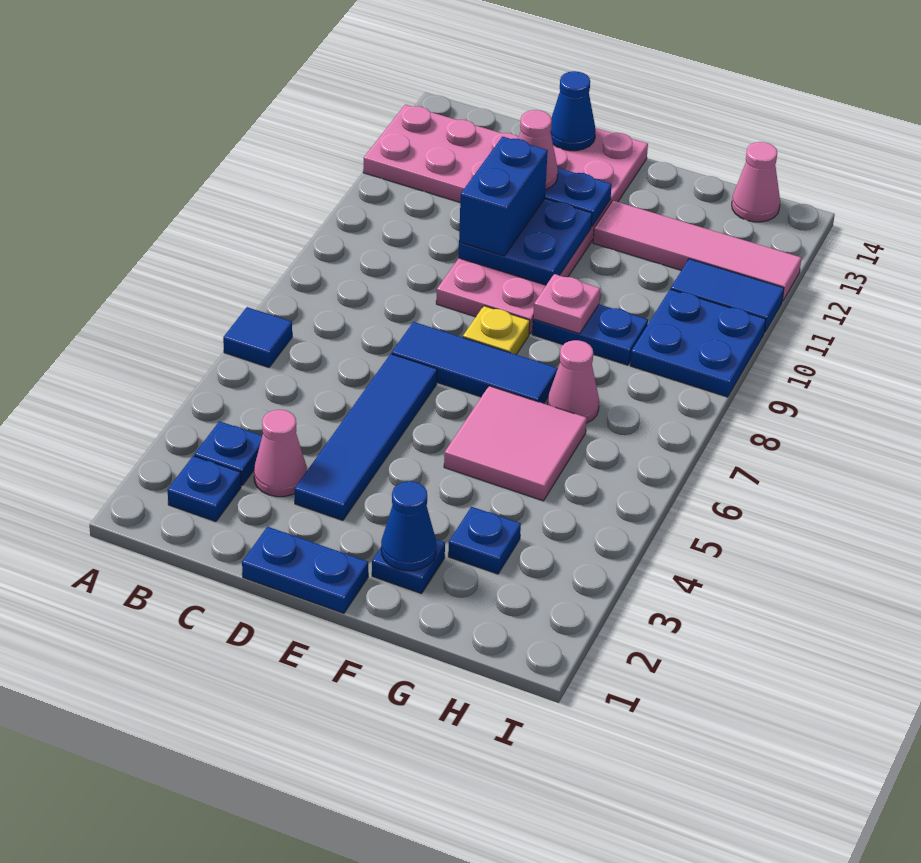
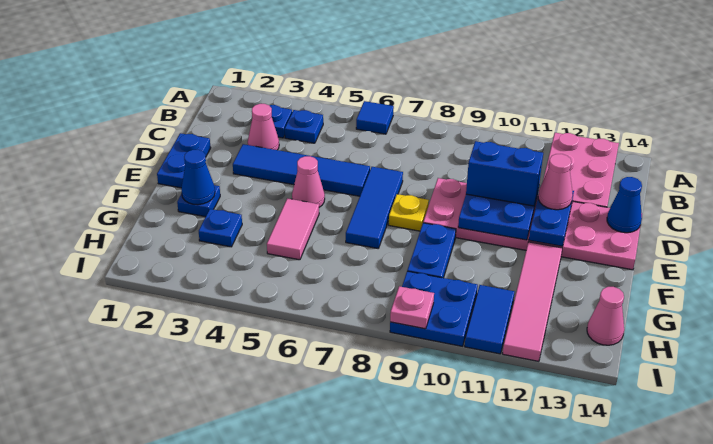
blue 1x1 plate [168,456,241,522] -> blue 1x1 plate moved to [285,110,323,143]
pink 2x2 tile [444,386,587,501] -> pink 1x2 tile [267,198,319,260]
pink 1x1 plate [533,274,600,334] -> pink 1x1 plate moved to [390,286,434,329]
pink 1x1 cone [547,340,599,423] -> pink 1x1 cone moved to [292,156,325,207]

